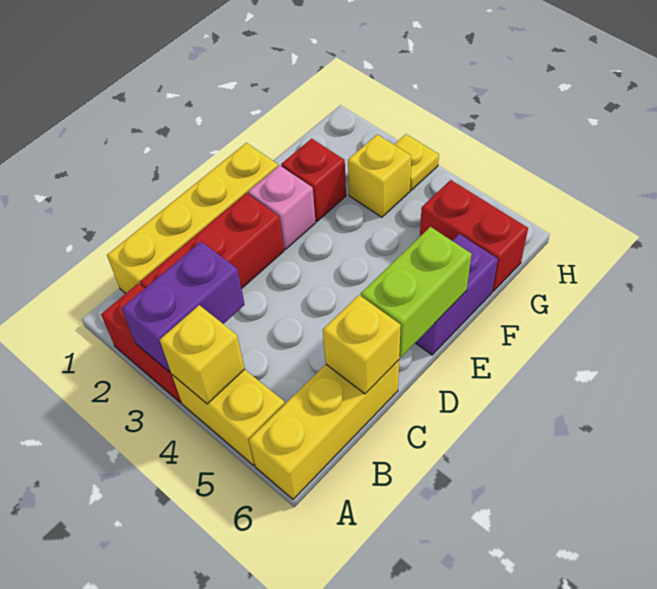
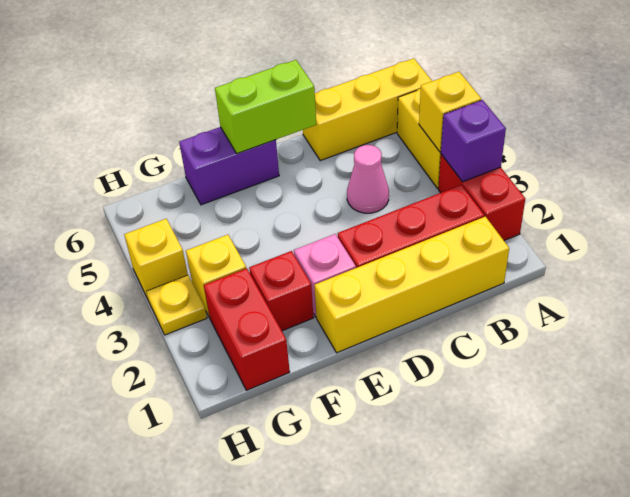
purple 1x2 brick [122,242,245,372] -> purple 1x1 brick [441,100,506,182]
none -> pink 1x1 cone [347,145,389,213]
yellow 1x1 brick [323,295,401,394] -> yellow 1x1 brick moved to [124,219,188,299]
red 1x2 brick [420,180,528,291] -> red 1x2 brick moved to [204,268,290,390]

